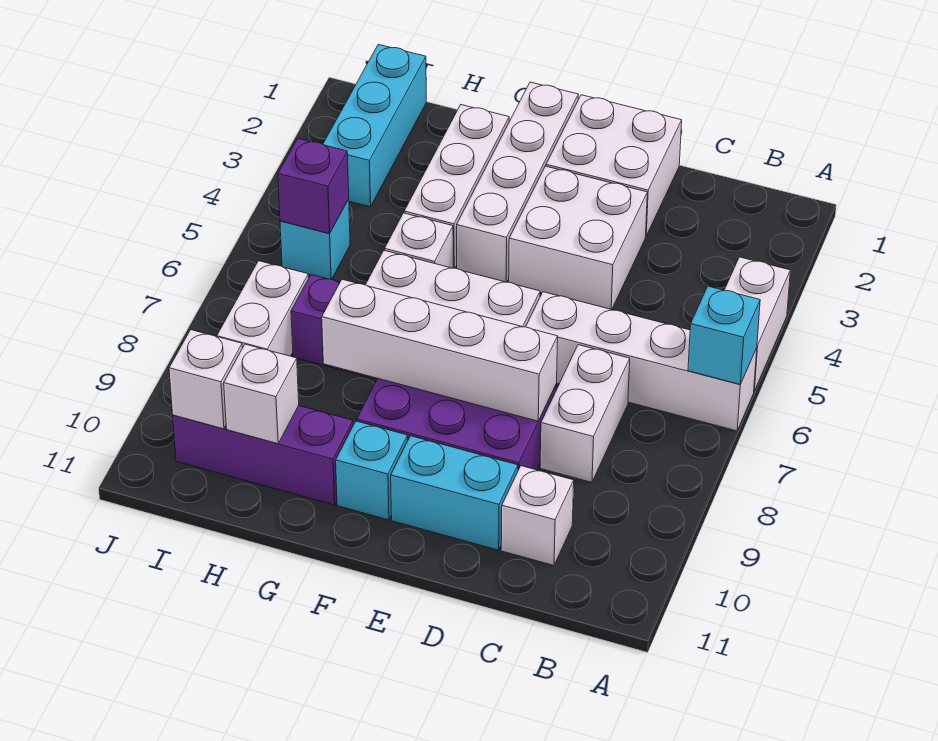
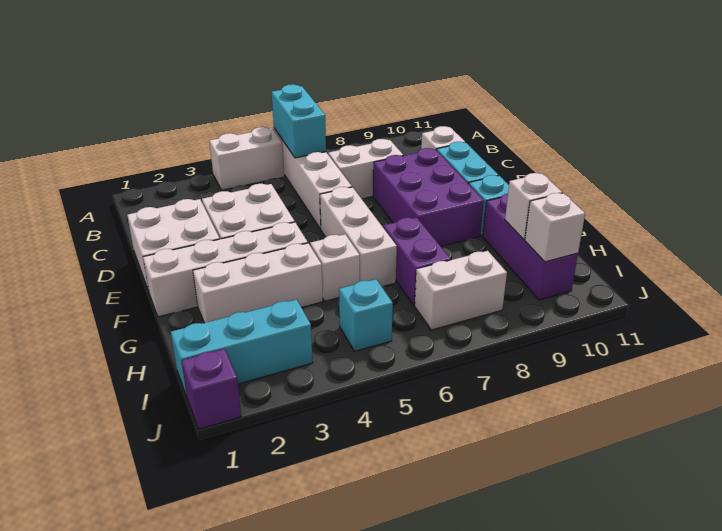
cyan 1x1 brick [688,286,760,384] -> cyan 1x2 brick [272,84,326,158]
white 1x4 brick [322,279,558,421] -> none
purple 1x1 brick [278,139,349,234] -> purple 1x1 brick moved to [181,349,241,429]

